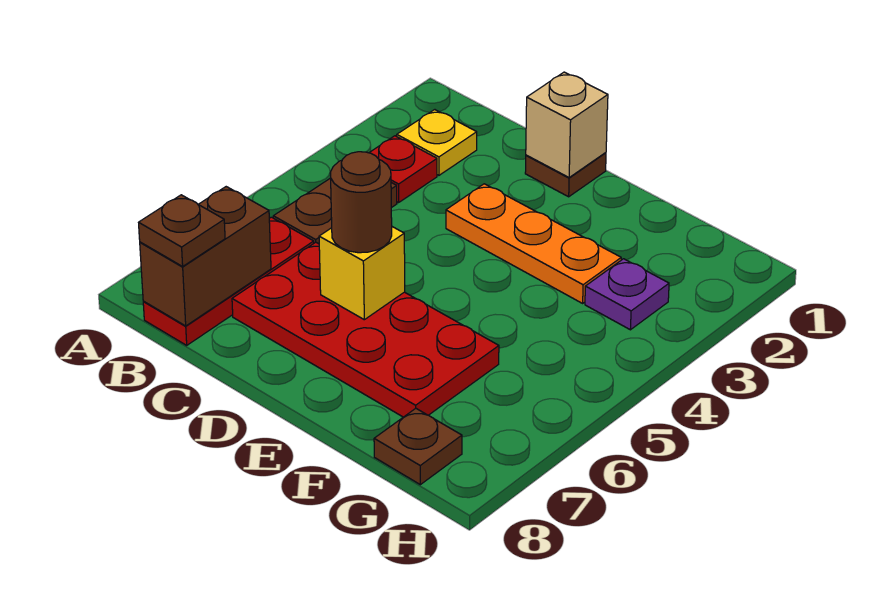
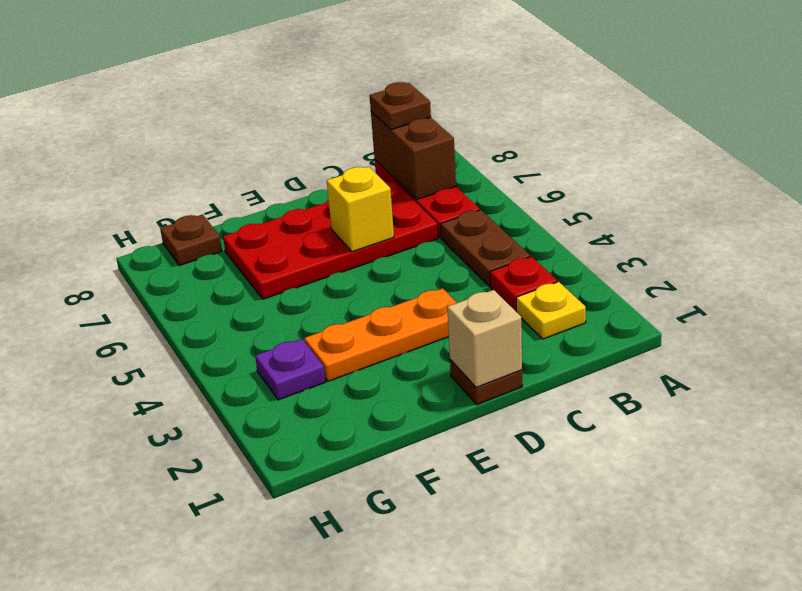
brown 1x1 round brick [330,152,392,253] -> none

